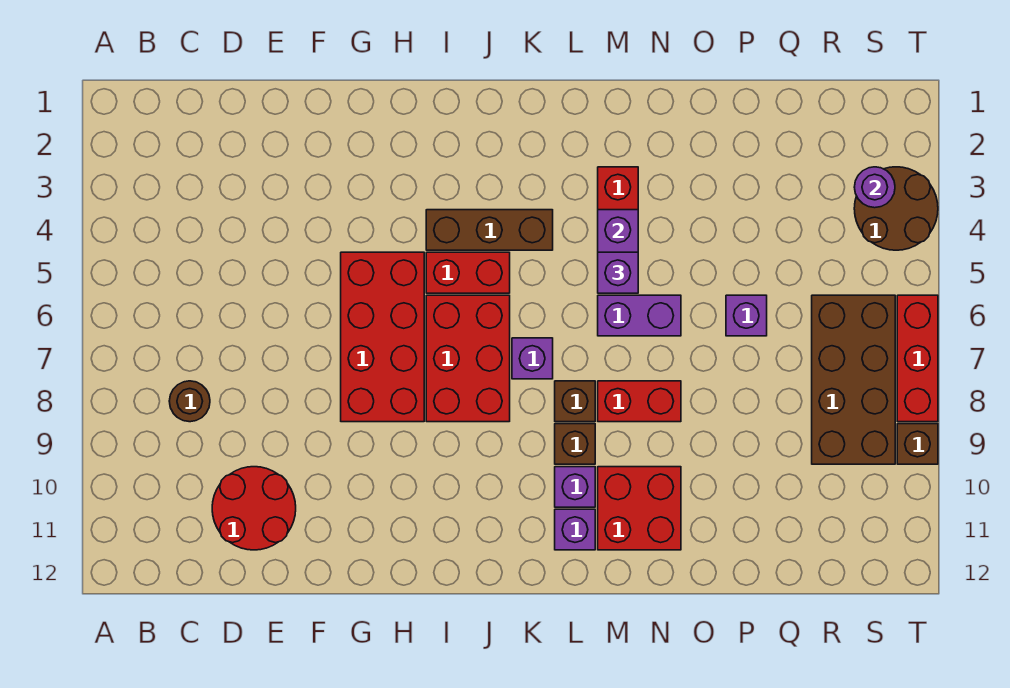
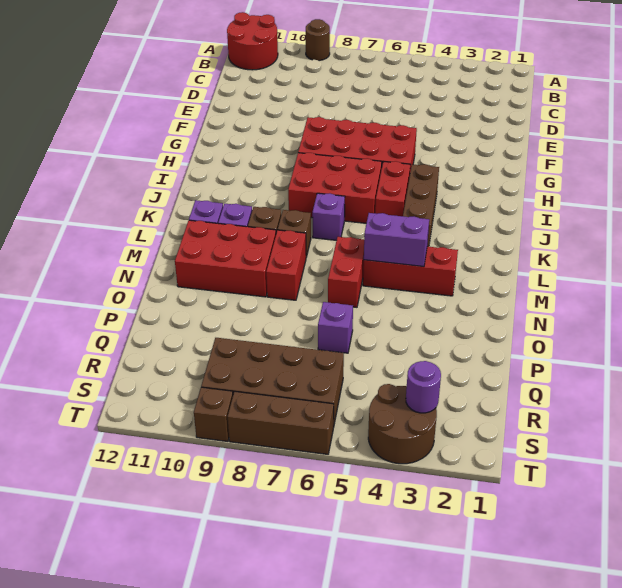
brown 1x1 round brick [169,381,210,422] -> brown 1x1 round brick moved to [306,19,330,61]
red 2x2 round brick [212,467,296,550] -> red 2x2 round brick moved to [227,12,278,70]
purple 1x1 brick [598,252,638,293] -> none
purple 1x2 brick [598,295,681,336] -> red 1x2 brick [328,237,364,307]
red 2x2 brick [598,467,681,550] -> red 2x3 brick [175,220,276,297]
red 1x3 brick [897,295,938,422] -> brown 1x3 brick [228,391,334,454]

